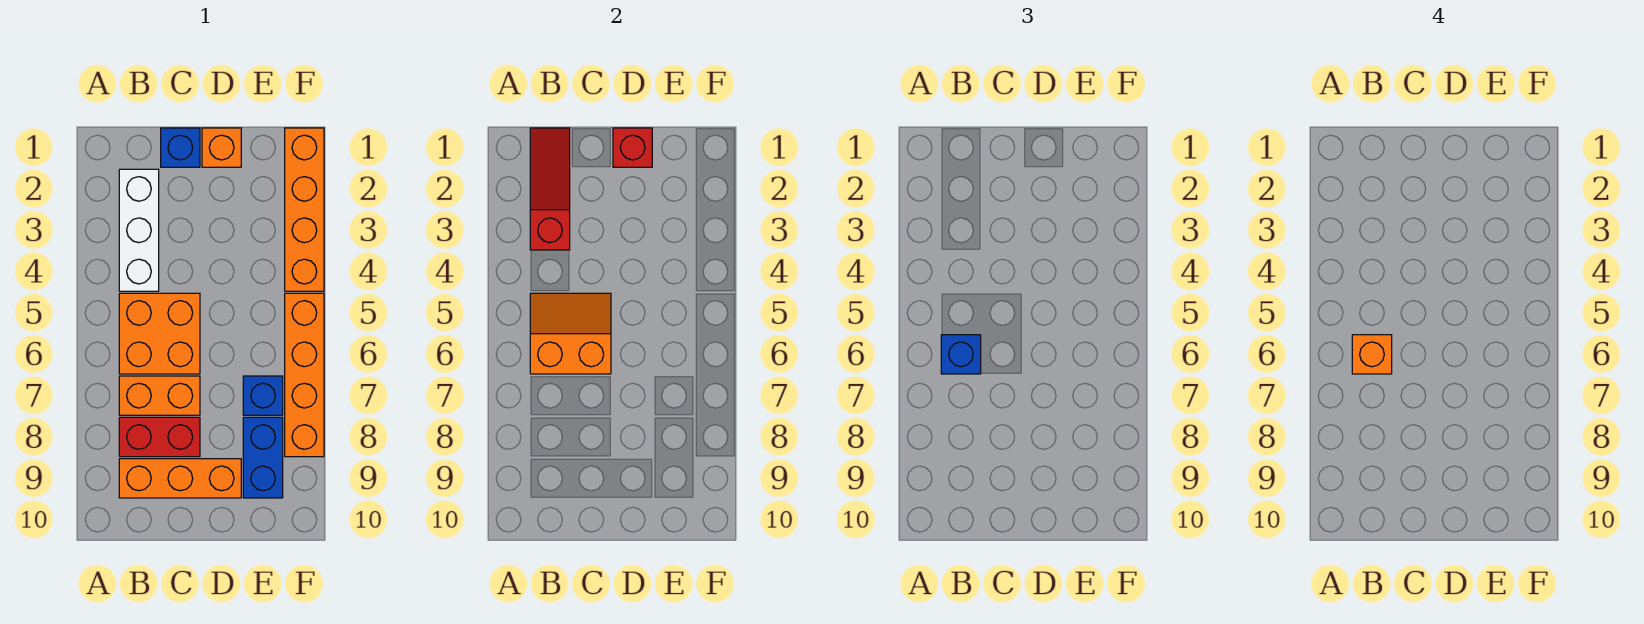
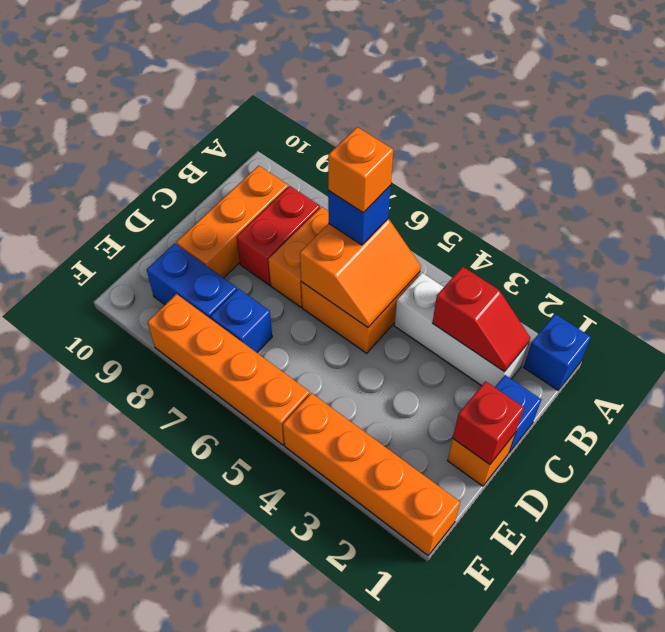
none -> blue 1x1 brick [524,314,591,390]
red 1x3 slope [530,128,570,250] -> red 1x2 slope [433,267,530,372]

